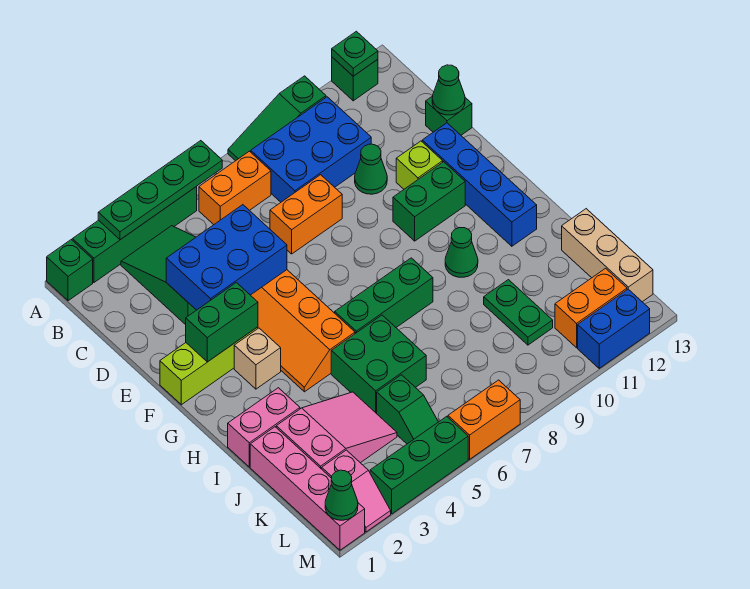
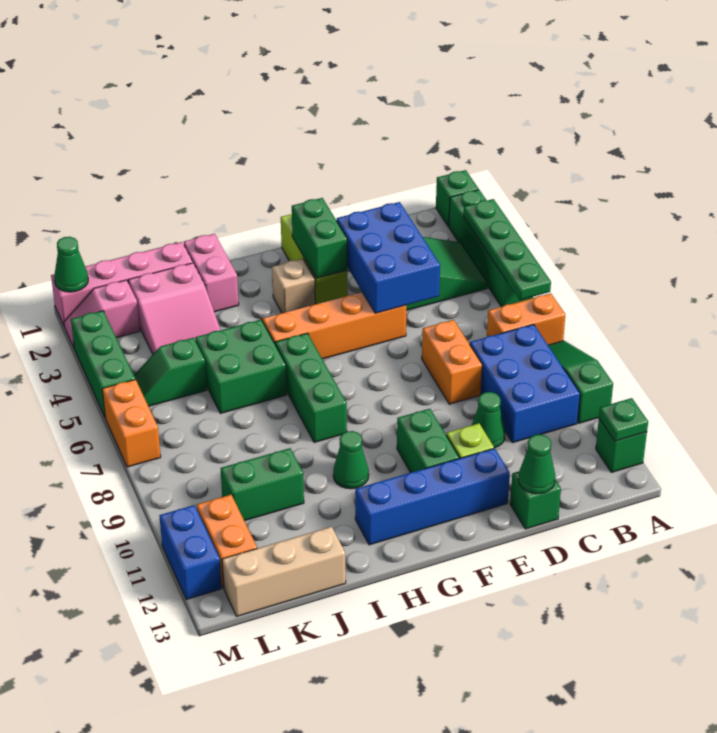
orange 1x2 brick [199,151,271,225] -> orange 1x2 brick turned to [487,293,565,345]
green 1x2 plate [484,280,553,345] -> green 1x2 brick [221,448,304,521]

